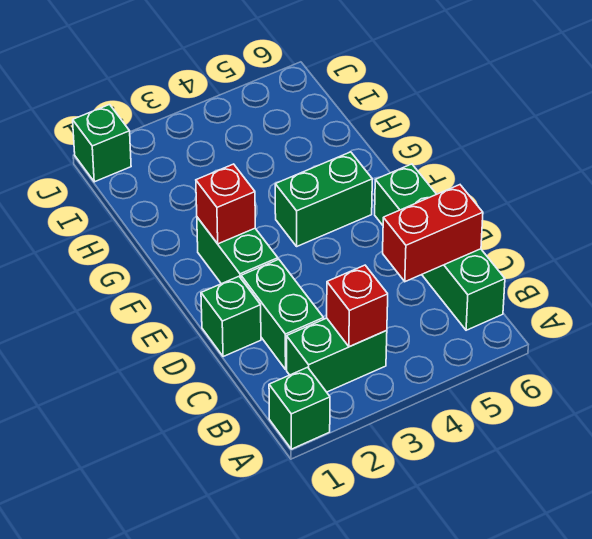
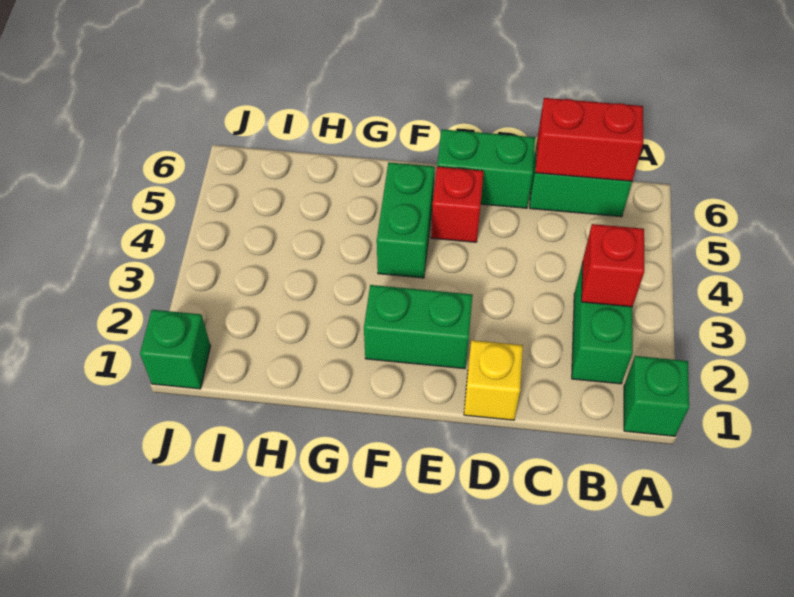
green 1x2 brick [241,259,324,369] -> none
red 1x2 brick [383,185,483,282] -> red 1x2 brick turned to [535,98,643,181]
green 1x1 brick [201,277,261,357] -> yellow 1x1 brick [464,340,523,420]
red 1x1 brick [196,164,255,244] -> red 1x1 brick moved to [431,167,484,242]

